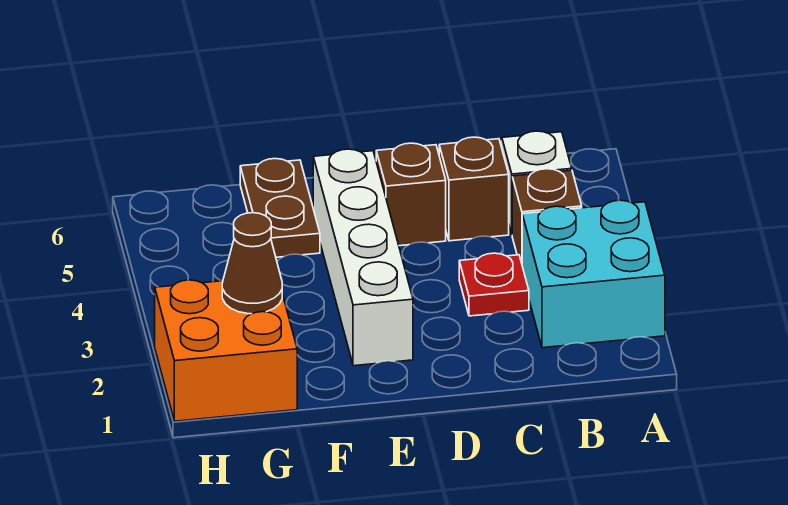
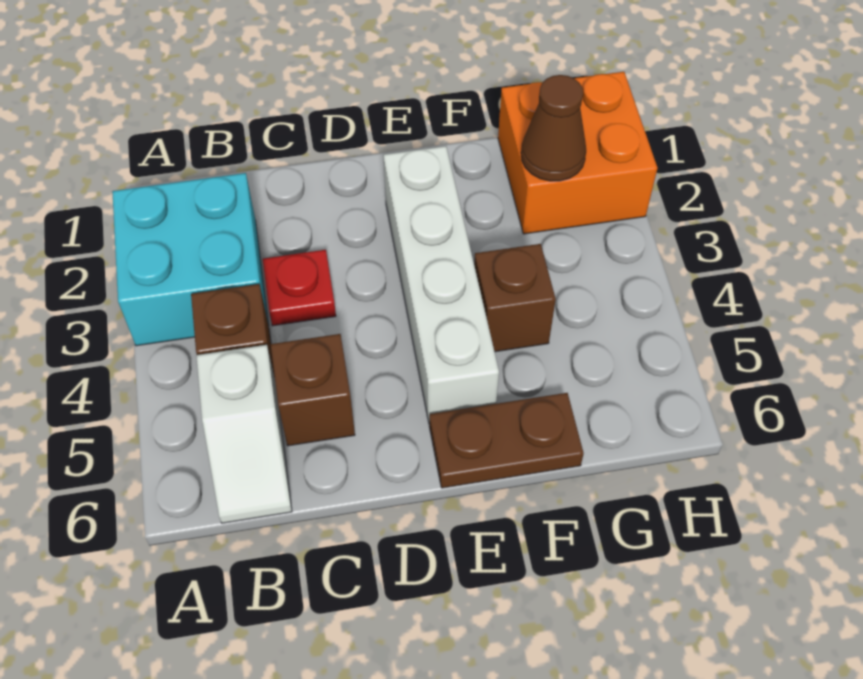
brown 1x1 brick [376,143,446,246] -> brown 1x1 brick moved to [474,244,556,352]
brown 1x2 plate [240,159,320,257] -> brown 1x2 plate turned to [429,393,584,488]

